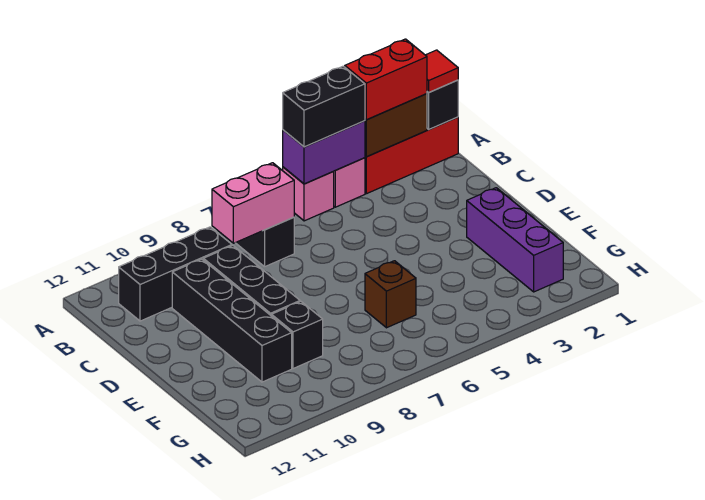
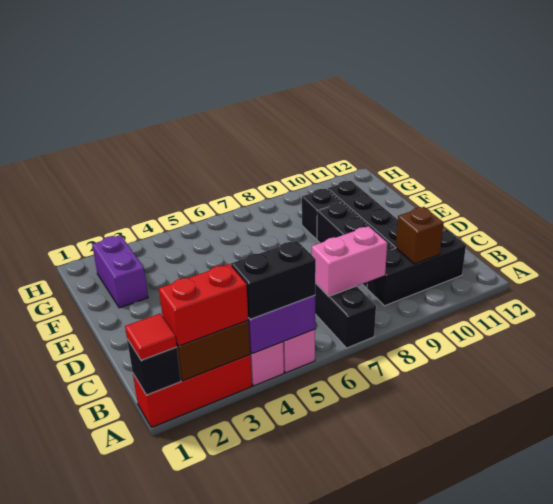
purple 1x3 brick [467,188,563,292] -> purple 1x2 brick [92,235,148,308]
brown 1x1 brick [365,261,416,328] -> brown 1x1 brick moved to [396,207,443,264]

